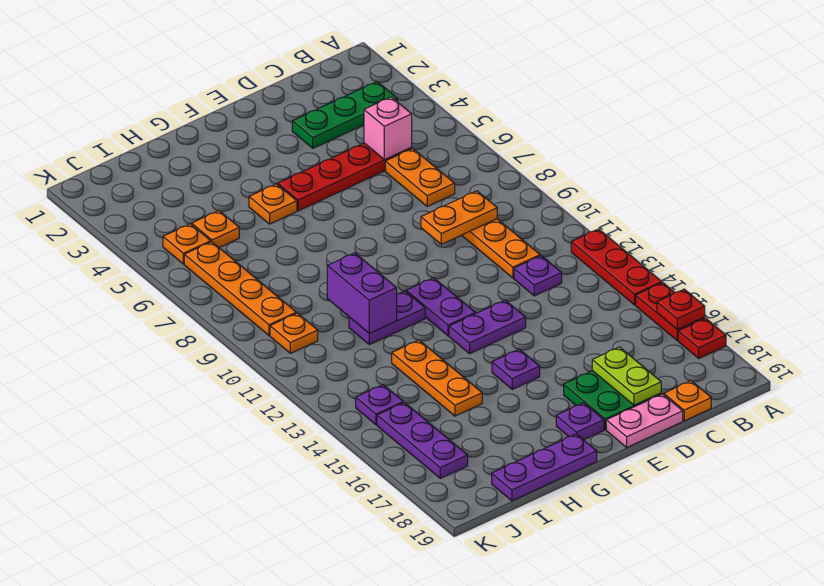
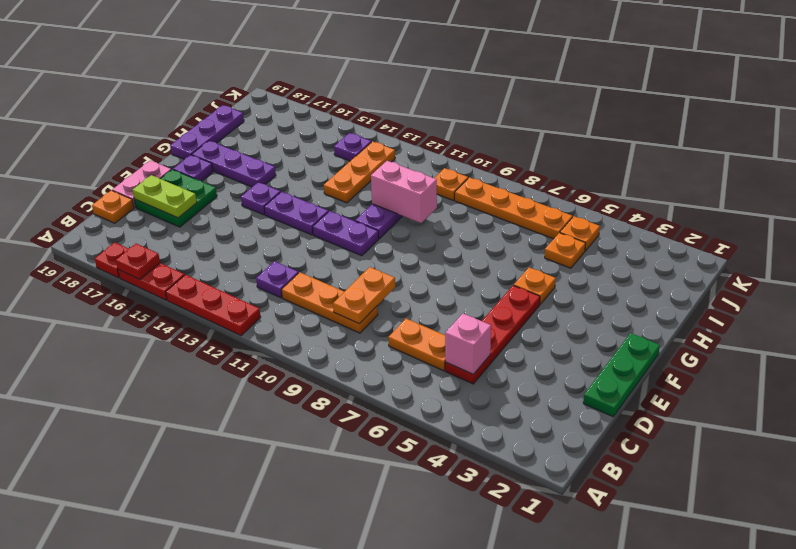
green 1x3 plate [292,82,398,148] -> green 1x3 plate moved to [583,333,660,417]
purple 1x2 plate [449,300,526,354] -> purple 1x2 plate turned to [264,192,328,235]
purple 1x2 brick [327,253,397,333] -> pink 1x2 brick [371,161,437,223]
orange 1x3 plate [392,340,482,416] -> orange 1x3 plate turned to [324,142,395,203]
purple 1x3 plate [377,403,468,478] -> purple 1x3 plate moved to [192,141,276,187]

